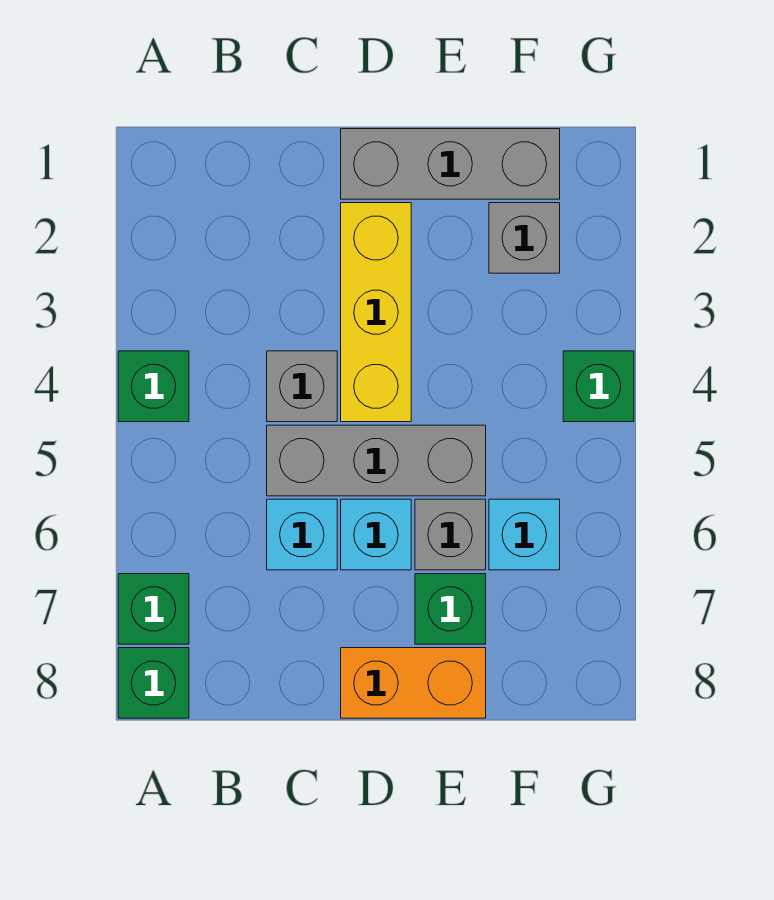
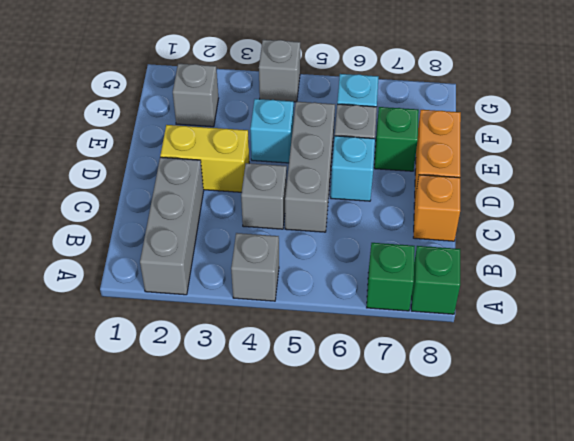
green 1x1 brick [118,351,189,422] -> grey 1x1 brick [231,233,279,301]
cyan 1x1 brick [267,499,337,570] -> cyan 1x1 brick moved to [250,99,294,163]
none -> orange 1x1 brick [413,175,460,241]
grey 1x3 brick [341,129,560,199] -> grey 1x3 brick moved to [140,157,204,295]
yellow 1x3 brick [341,203,411,422] -> yellow 1x2 brick [160,125,249,192]
green 1x1 brick [563,351,634,422] -> grey 1x1 brick [259,40,300,102]

